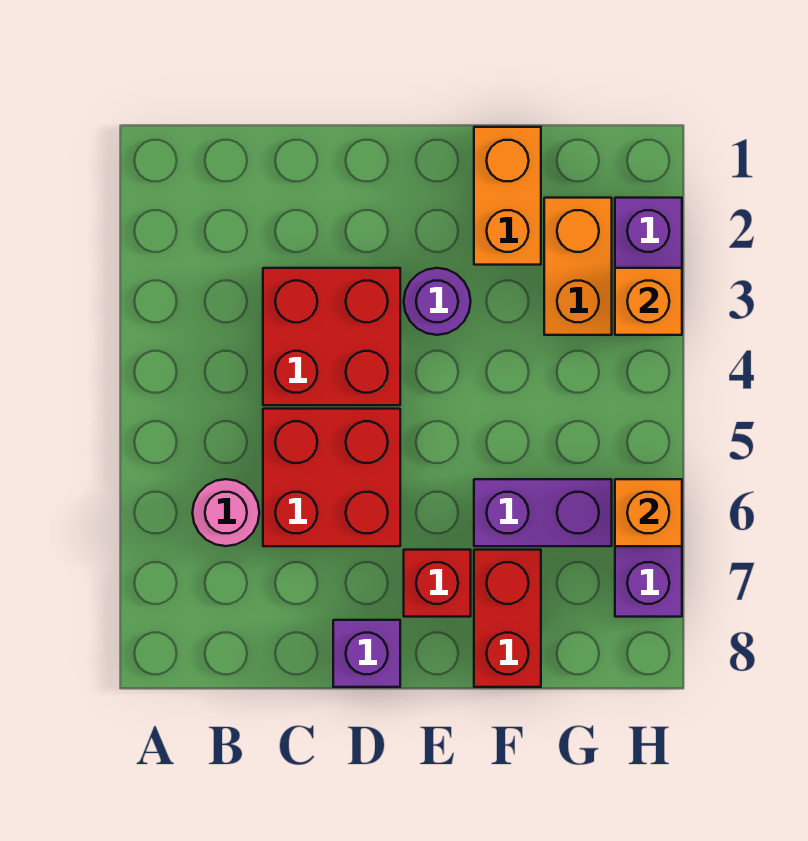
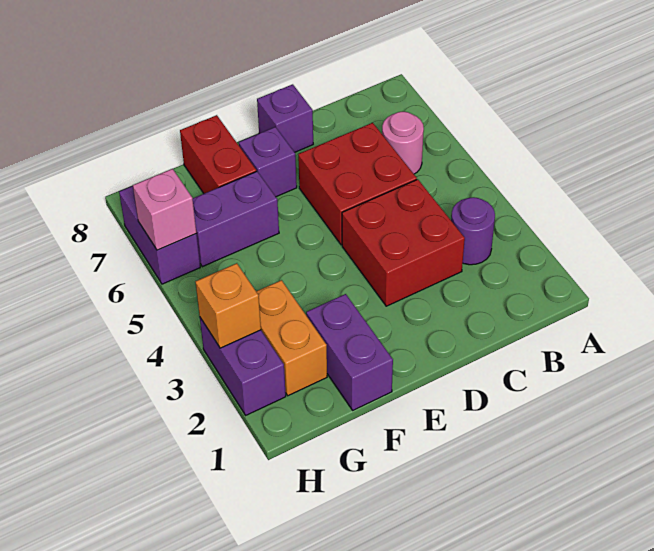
purple 1x1 round brick [404,268,471,335] -> purple 1x1 round brick moved to [451,197,495,265]
red 1x1 brick [404,550,471,617] -> purple 1x1 brick [239,127,297,197]
orange 1x2 brick [474,127,541,265] -> purple 1x2 brick [306,294,393,410]
orange 1x1 brick [615,479,682,546] -> pink 1x1 brick [133,169,196,250]

